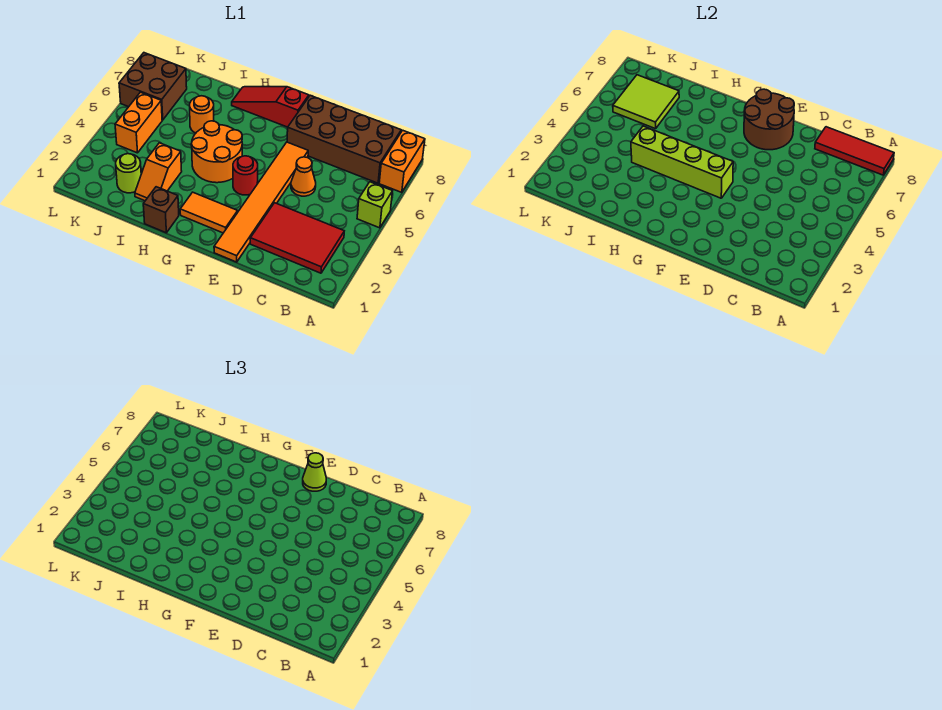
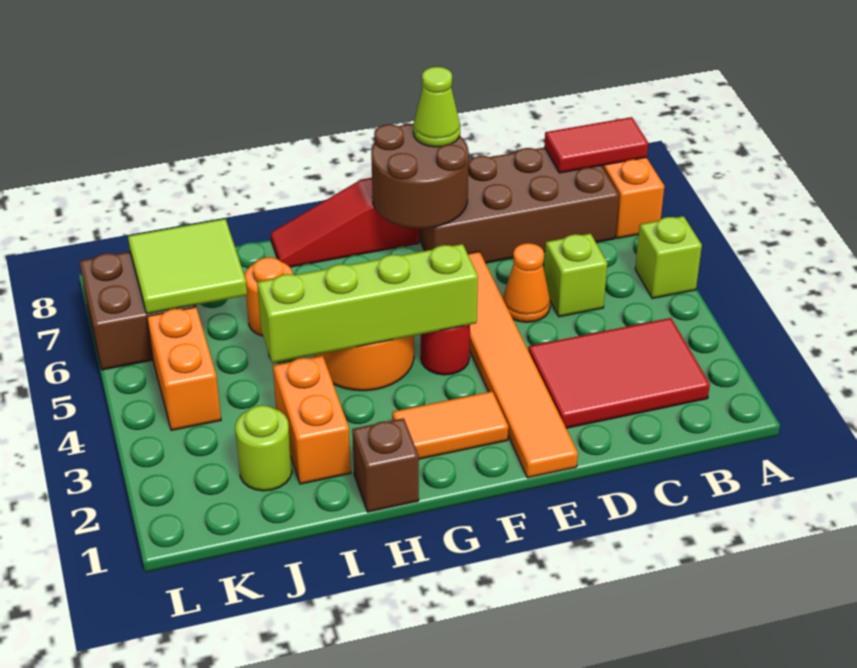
red 1x3 tile [815,127,894,175] -> red 1x2 tile [544,117,648,173]
none -> lime 1x1 brick [544,234,607,317]
orange 1x2 slope [135,143,182,201] -> orange 1x2 brick [273,356,351,484]

